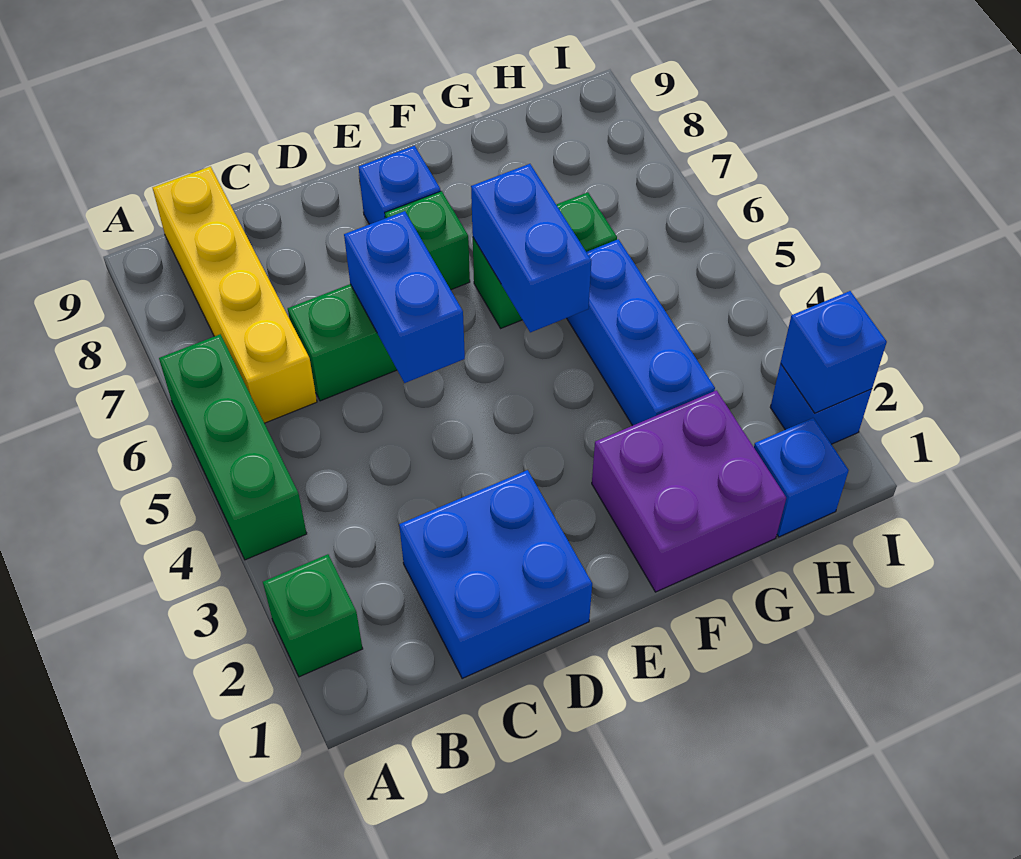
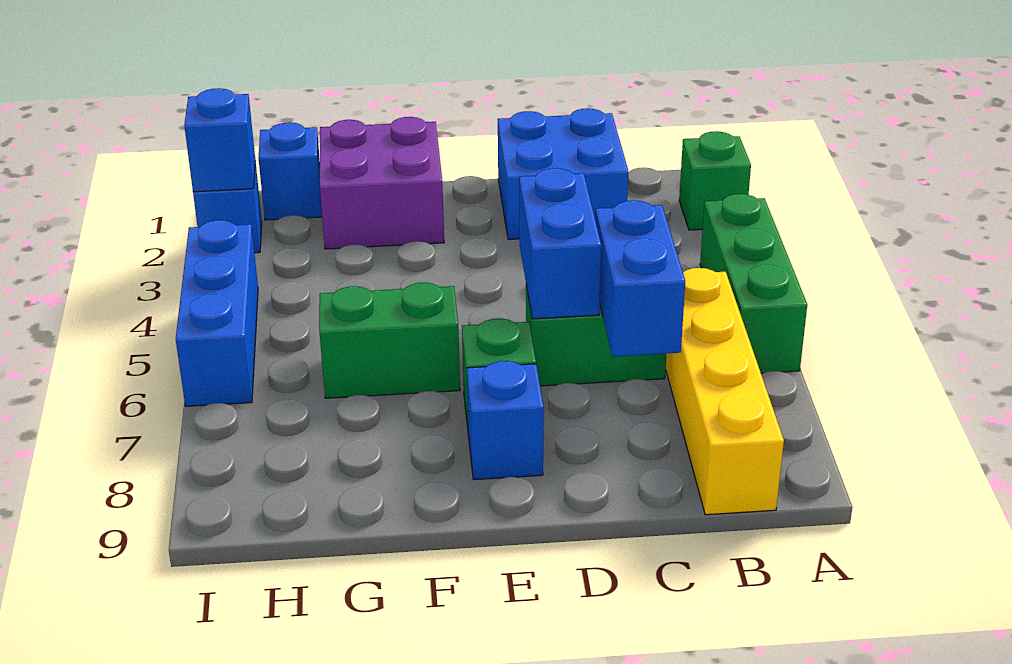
blue 1x2 brick [471,164,591,332] -> blue 1x2 brick moved to [596,200,685,357]
blue 1x3 brick [567,239,715,426] -> blue 1x3 brick moved to [176,220,258,406]

